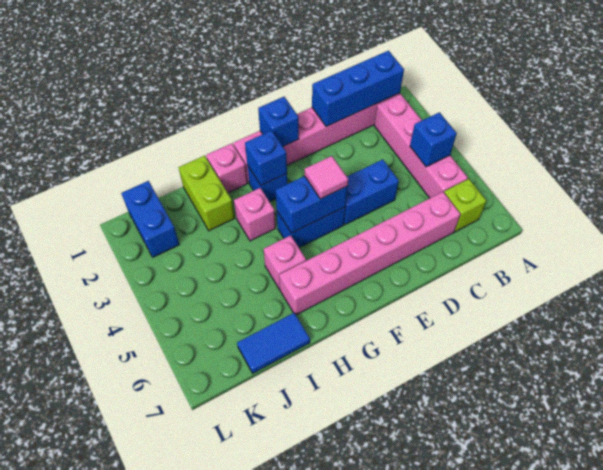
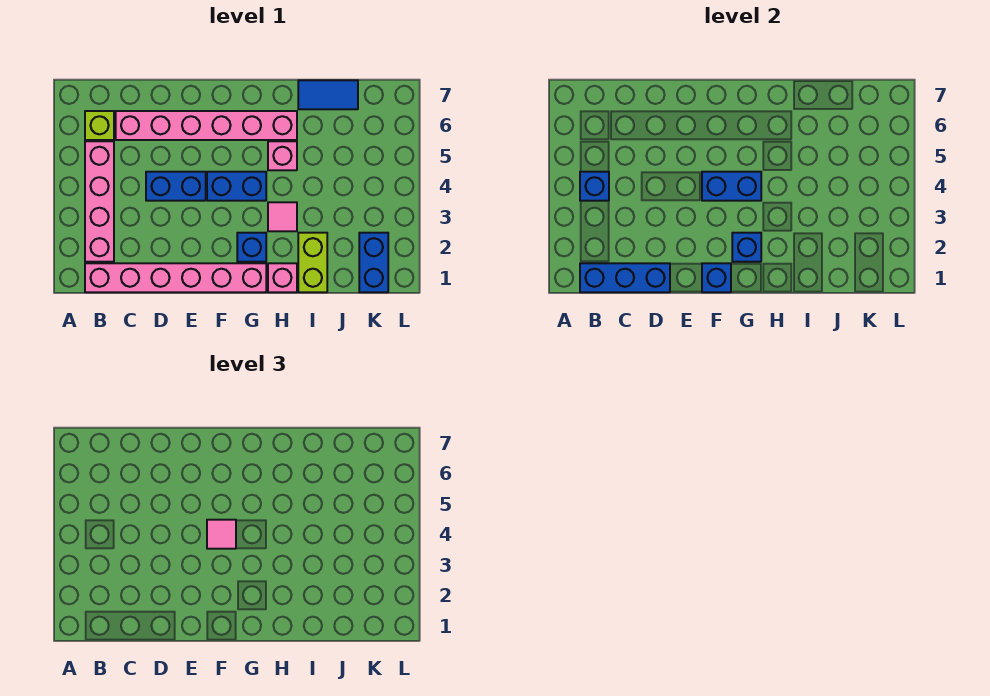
pink 1x1 brick [234,188,276,241] -> pink 1x1 tile [268,202,297,231]

